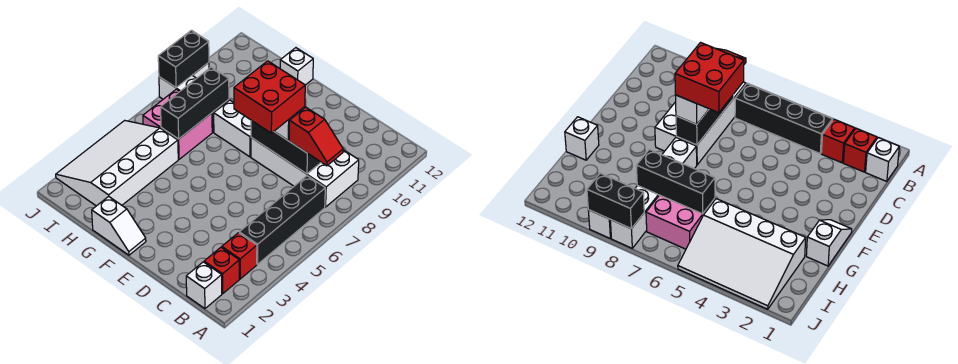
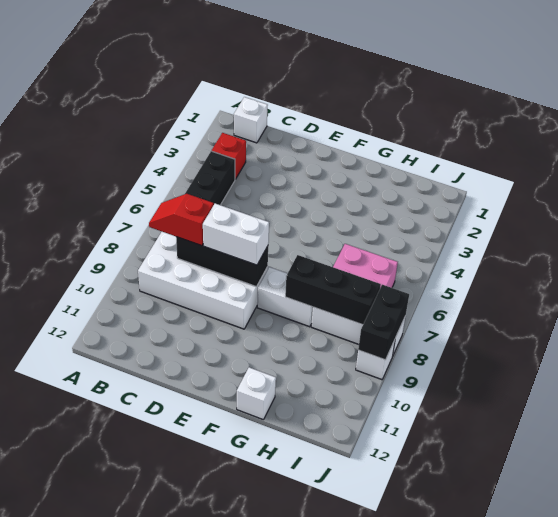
red 1x1 brick [204,247,239,294] -> none
red 2x2 brick [234,61,305,133] -> none
white 1x2 slope [92,196,146,255] -> none
white 3x4 slope [56,120,178,206] -> none
black 1x3 brick [161,67,229,139] -> black 1x3 brick turned to [285,255,381,325]

